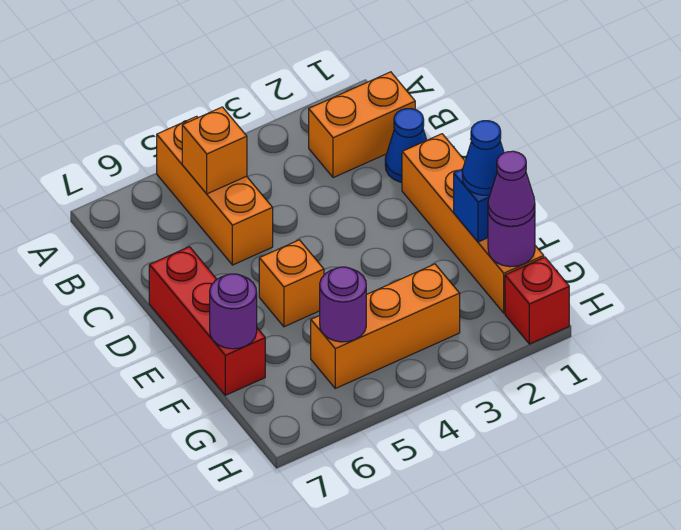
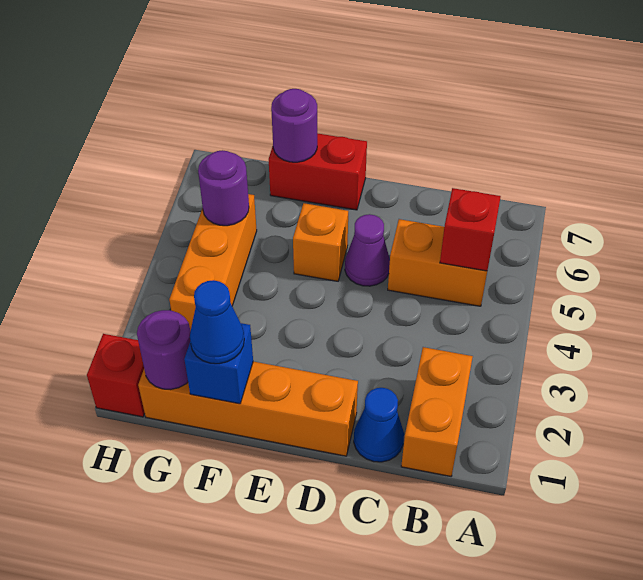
orange 1x3 brick [157,116,273,265] -> orange 1x2 brick [388,219,487,306]
orange 1x1 brick [182,107,247,194] -> red 1x1 brick [440,188,501,271]
red 1x3 brick [149,247,265,395] -> red 1x2 brick [269,133,367,210]
purple 1x1 cone [488,151,535,226] -> purple 1x1 cone moved to [345,214,390,286]

